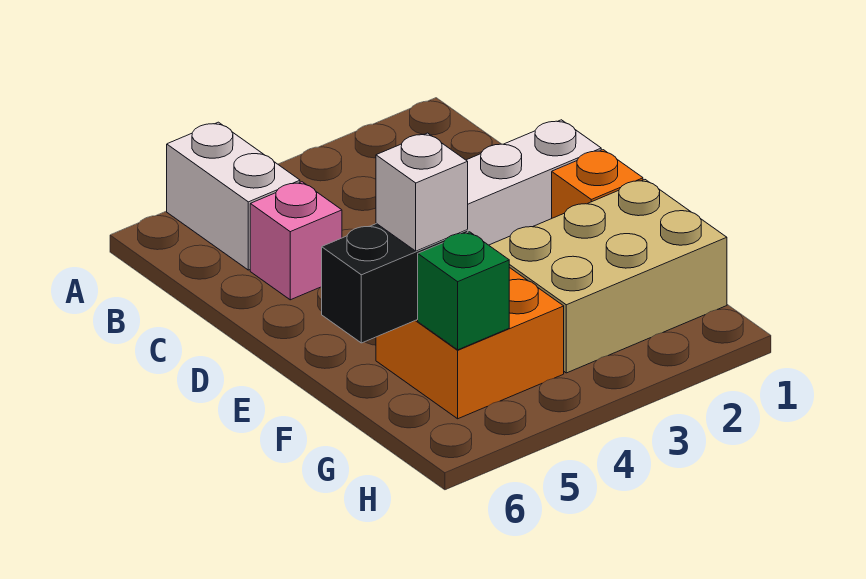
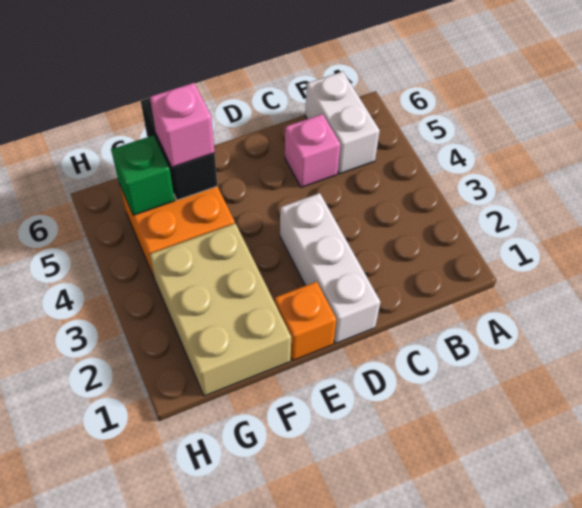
white 1x2 brick [167,122,300,270] -> white 1x2 brick turned to [305,71,380,174]
white 1x1 brick [376,133,468,251] -> pink 1x1 brick [150,83,215,167]

